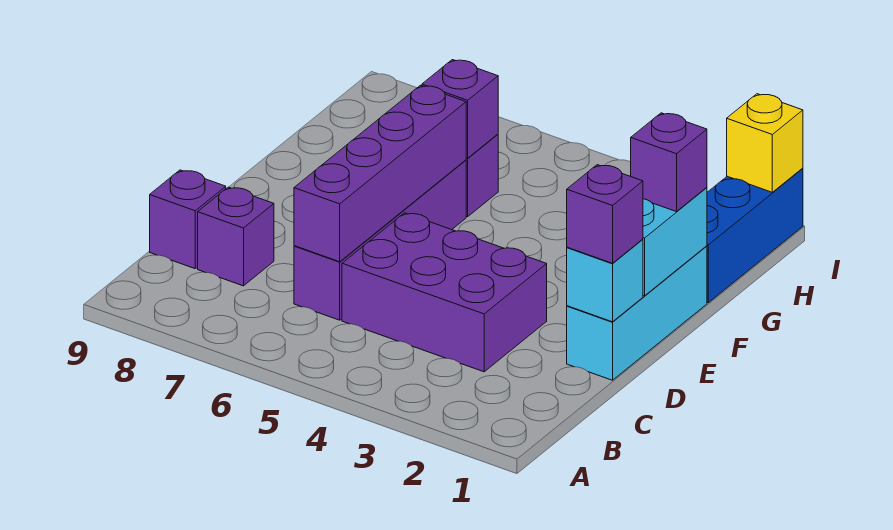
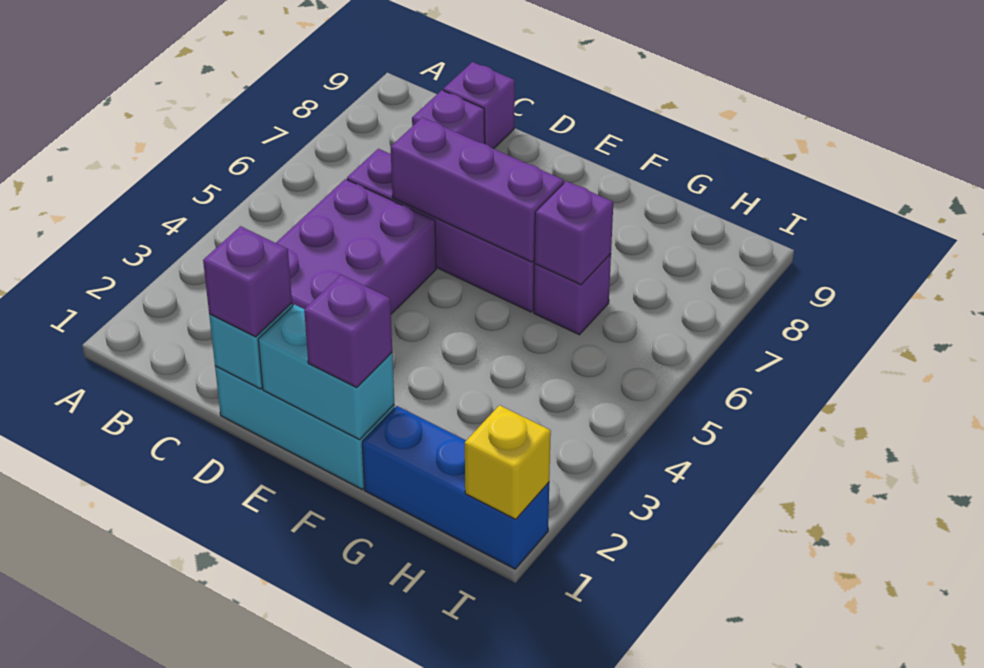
purple 1x4 brick [294,85,466,262] -> purple 1x3 brick [391,117,564,262]

